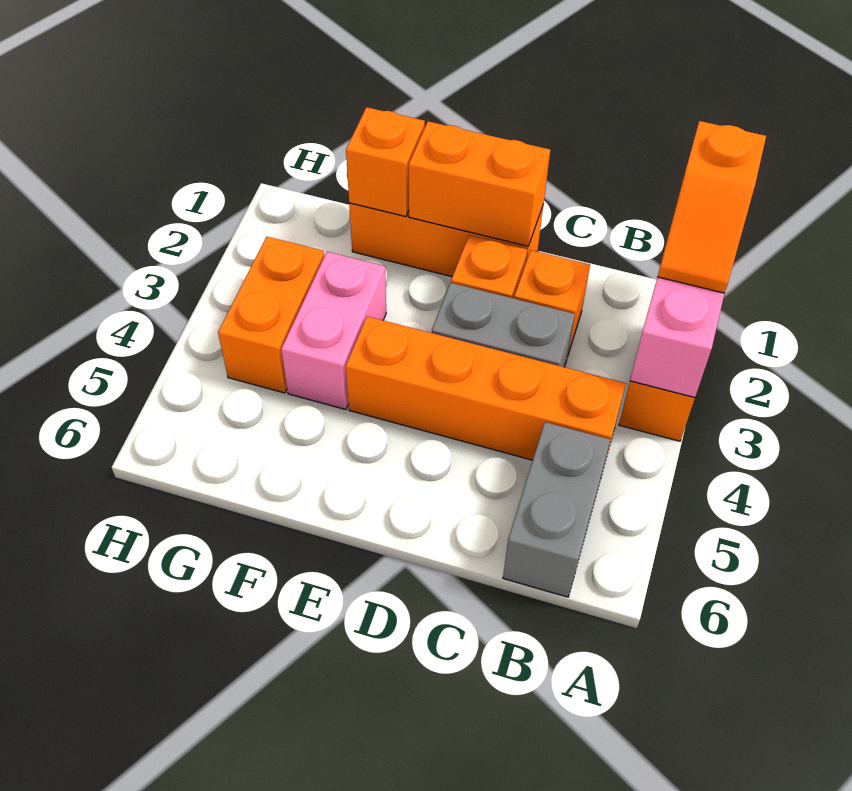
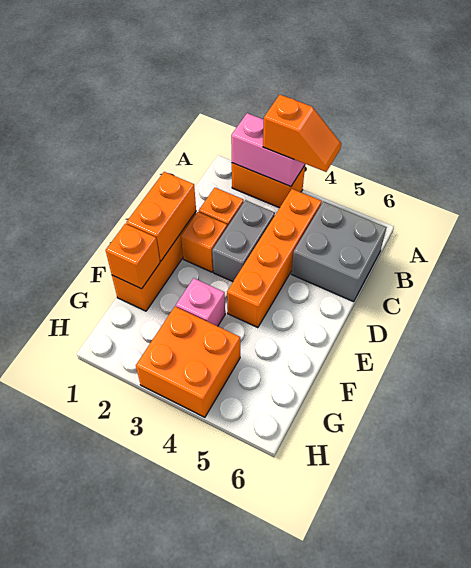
orange 1x2 slope [658,121,766,293] -> orange 1x2 slope moved to [263,95,341,172]
grey 1x2 brick [503,422,611,597] -> grey 2x2 brick [291,202,387,302]
pink 1x2 brick [281,252,386,410] -> pink 1x1 brick [176,278,225,326]
orange 1x2 brick [218,237,324,393] -> orange 2x2 brick [136,307,240,417]

